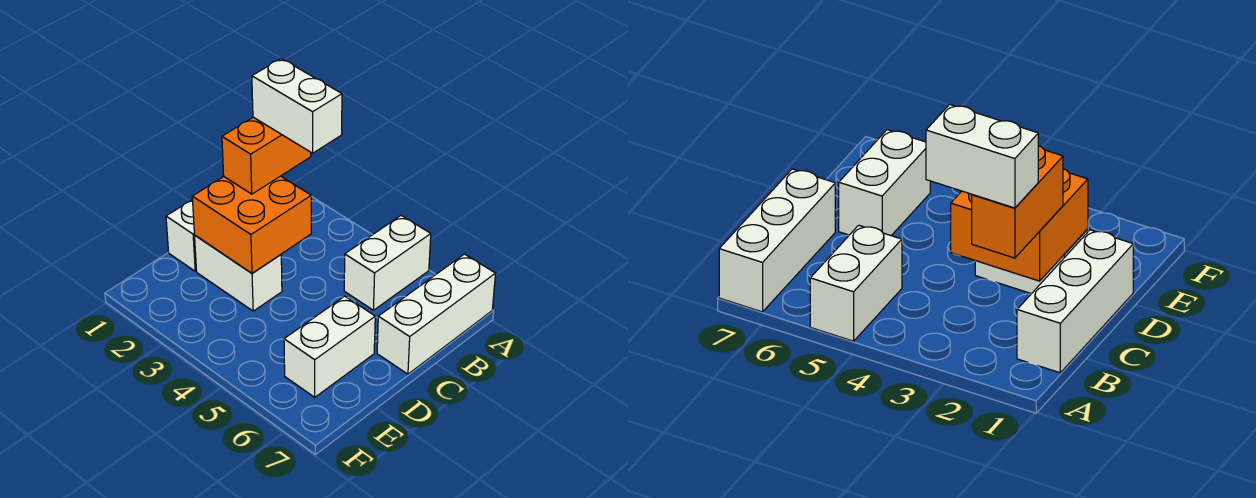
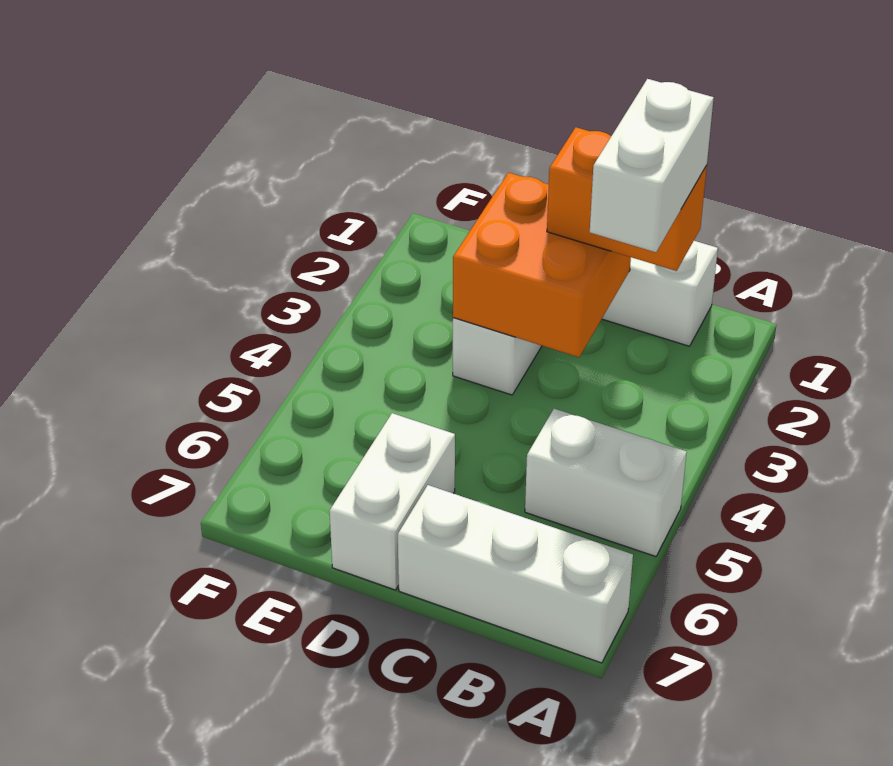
white 1x2 brick [284,296,375,397] -> white 1x2 brick turned to [329,413,455,590]

